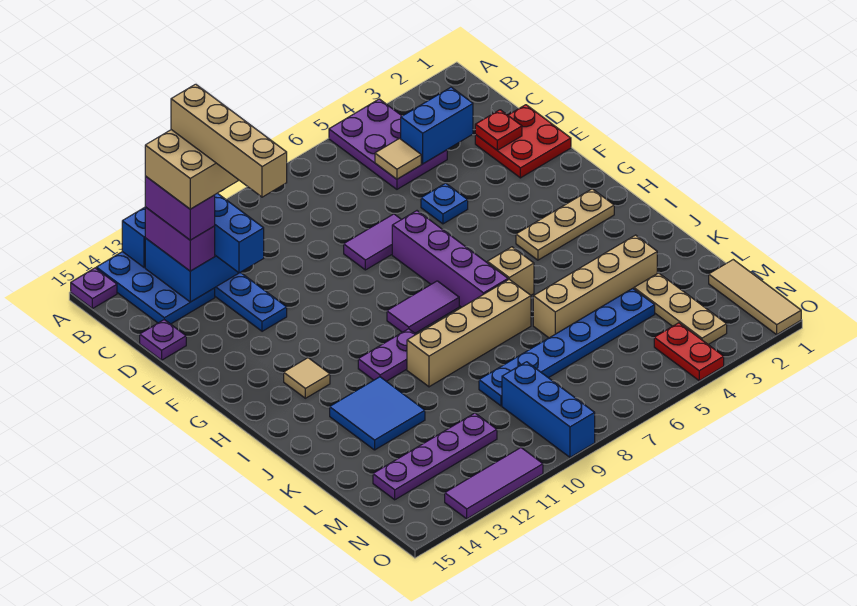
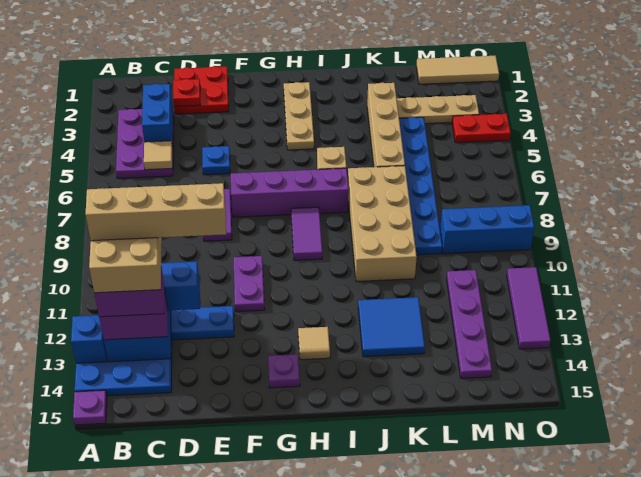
purple 2x3 plate [329,99,447,189] -> purple 2x3 plate turned to [116,109,174,178]
purple 1x1 plate [140,320,186,360] -> purple 1x1 plate moved to [268,354,300,388]
purple 1x2 plate [358,329,416,381] -> purple 1x2 plate moved to [234,256,265,312]
tan 1x4 brick [407,279,531,387] -> tan 2x4 brick [348,166,417,282]

